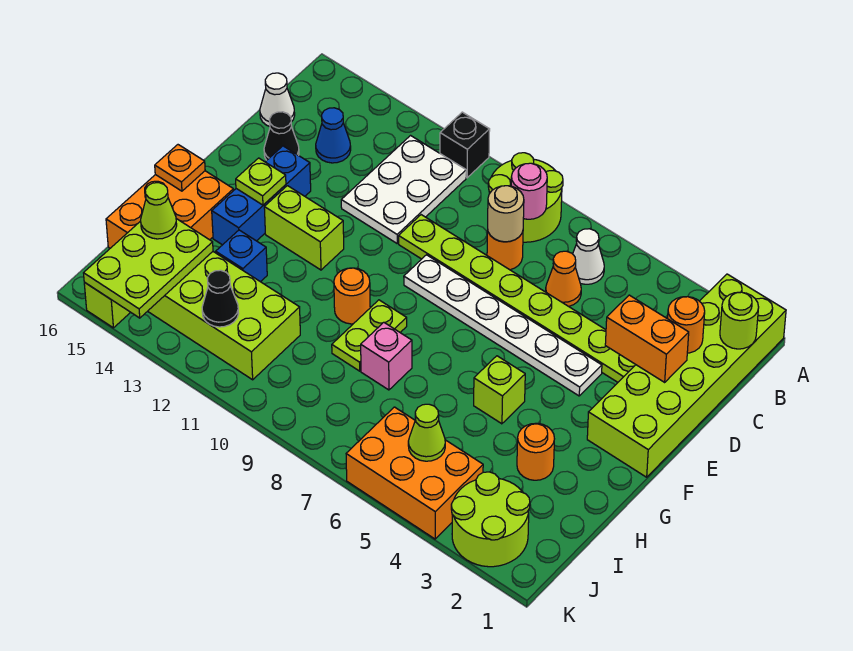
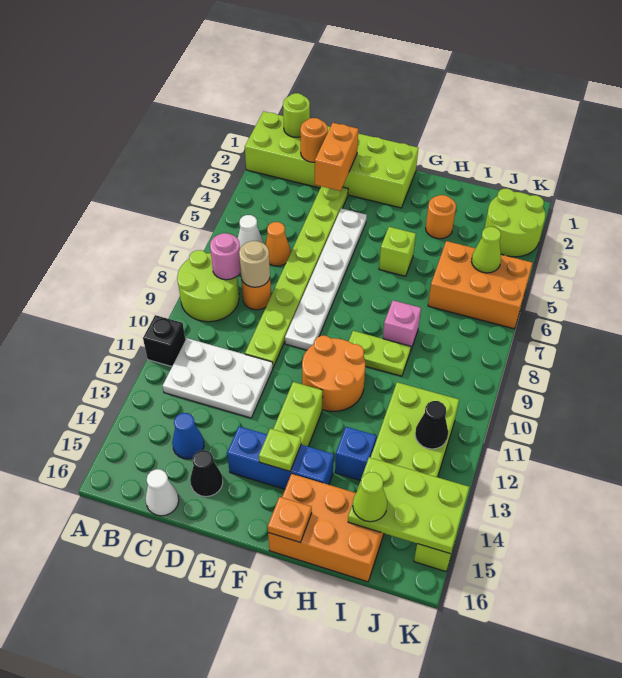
orange 1x1 round brick [334,268,370,324] -> orange 2x2 round brick [302,336,365,411]
orange 2x3 brick [346,407,483,539] -> orange 2x3 brick turned to [428,241,533,329]

